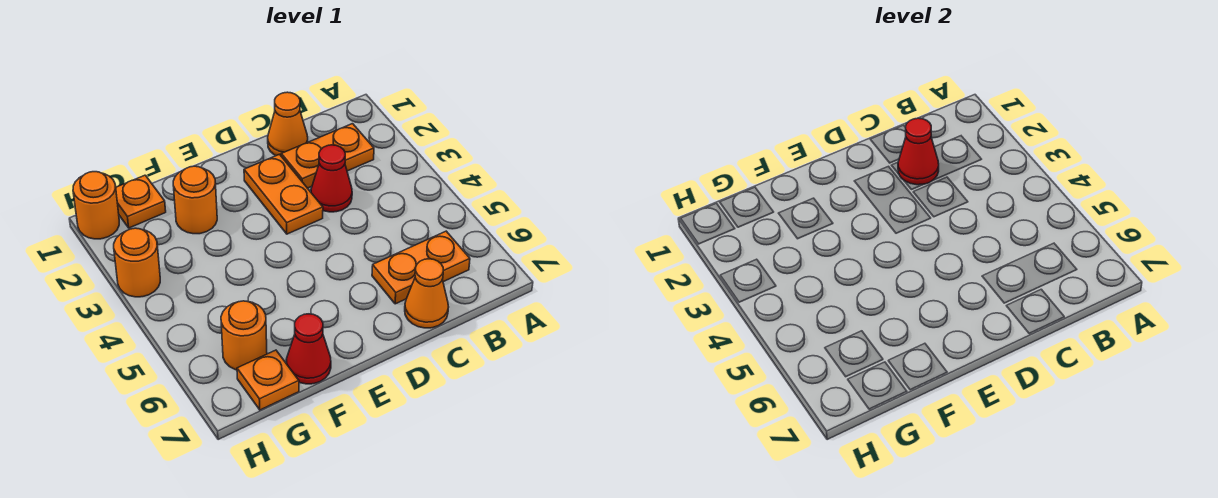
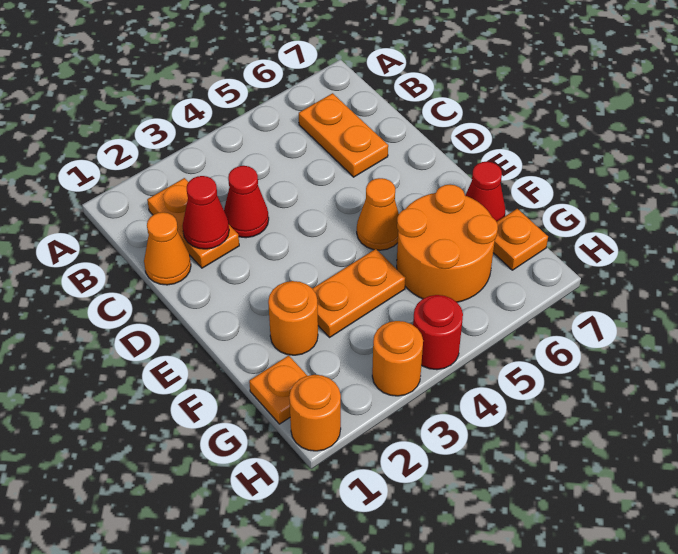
orange 1x1 cone [405,259,448,328] -> orange 1x1 cone moved to [357,178,399,250]
orange 1x2 plate [244,154,323,234] -> orange 1x2 plate moved to [312,249,405,337]
orange 1x1 round brick [221,301,267,370] -> orange 2x2 round brick [397,185,498,302]
none -> red 1x1 round brick [413,295,463,370]

